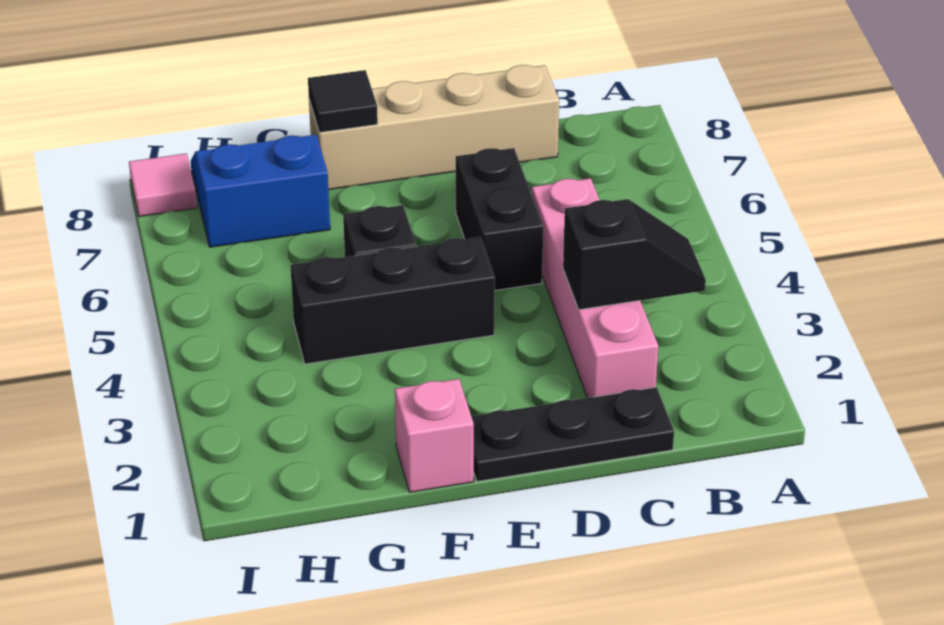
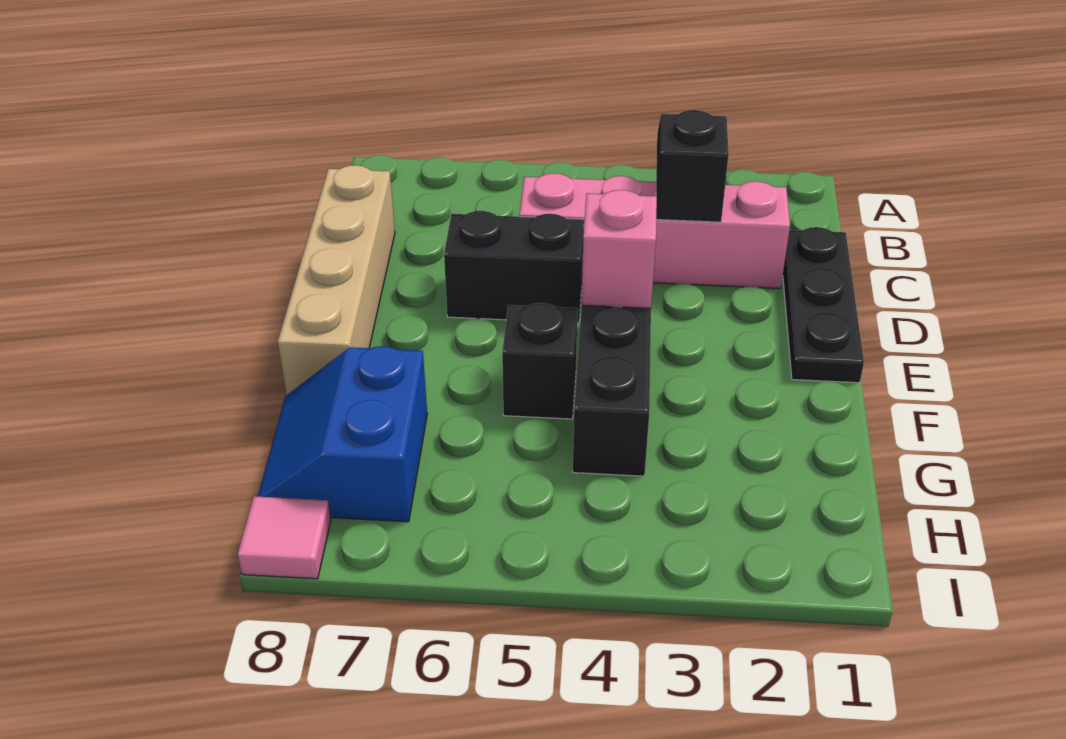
pink 1x1 brick [395,379,474,492] -> pink 1x1 brick moved to [581,190,657,309]
black 1x1 tile [308,70,378,133] -> none

